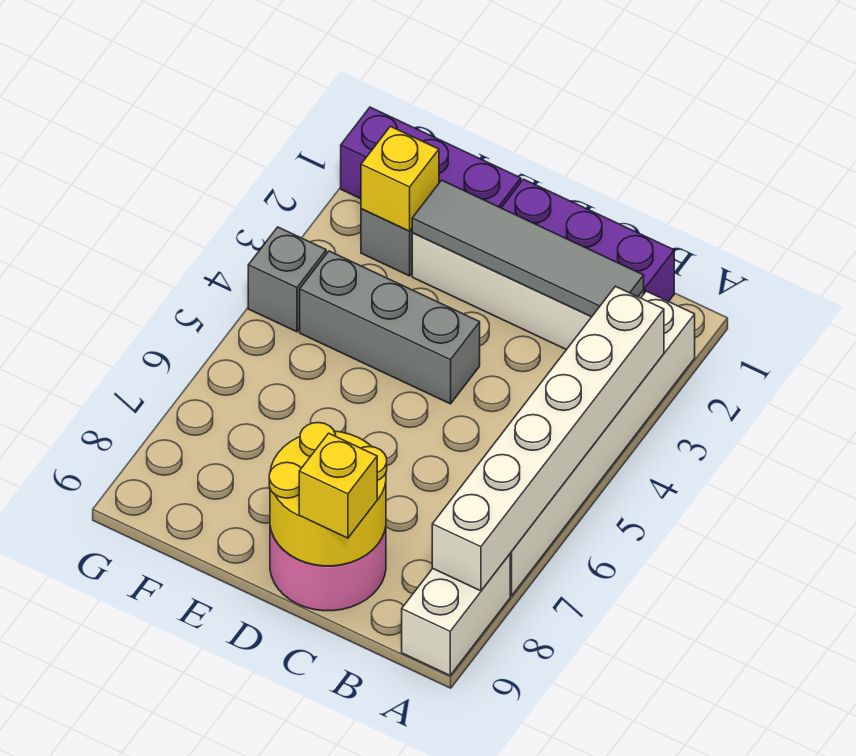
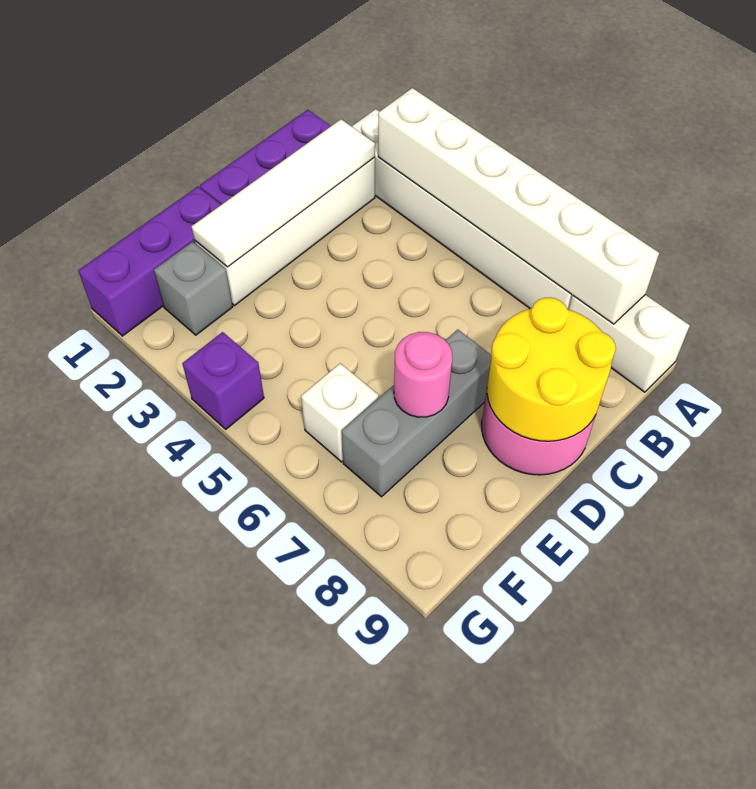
grey 1x4 tile [412,180,644,317] -> white 1x4 tile [192,119,375,267]
yellow 1x1 brick [299,433,377,538] -> none
grey 1x3 brick [300,251,480,404] -> grey 1x3 brick moved to [342,330,492,497]
none -> pink 1x1 round brick [394,332,452,417]
yellow 1x1 brick [361,126,439,231] -> none
none -> white 1x1 brick [301,363,379,462]
grey 1x1 brick [248,227,326,332] -> purple 1x1 brick [182,332,264,429]

